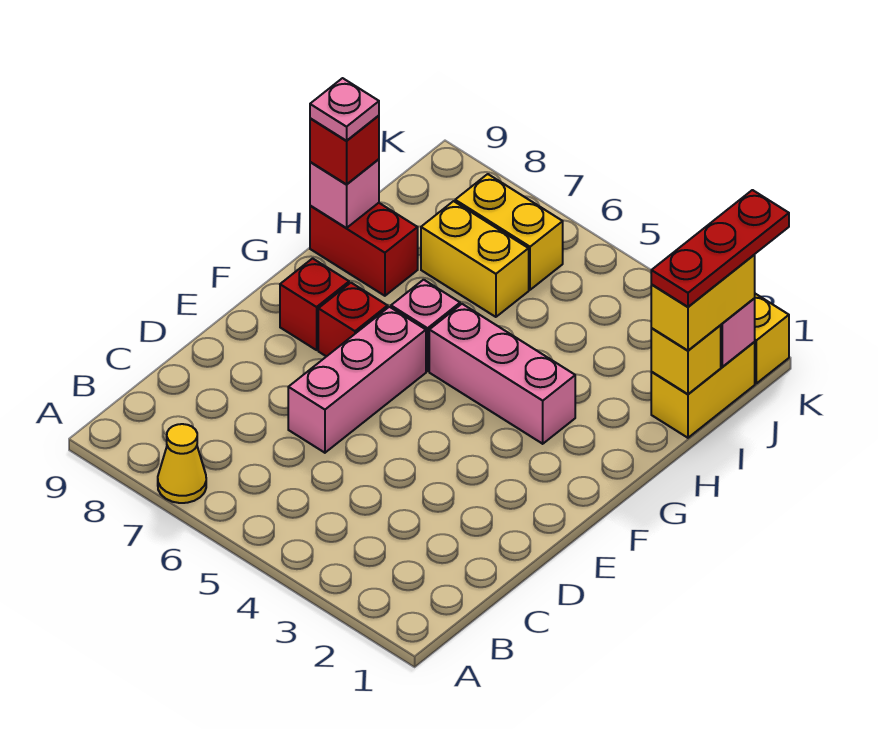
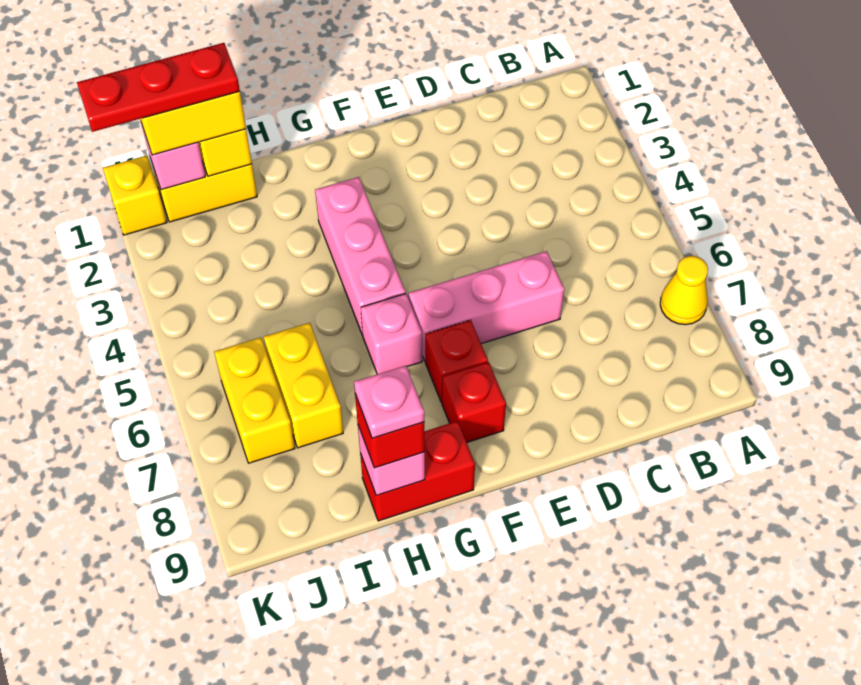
red 1x2 brick [310,203,418,296] -> red 1x2 brick turned to [360,421,475,521]

